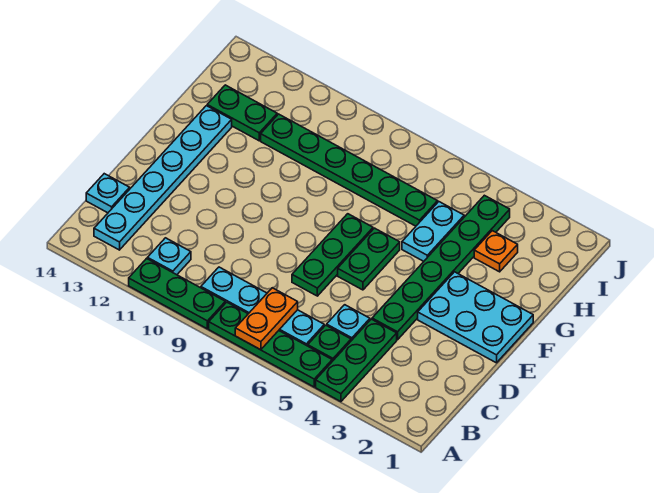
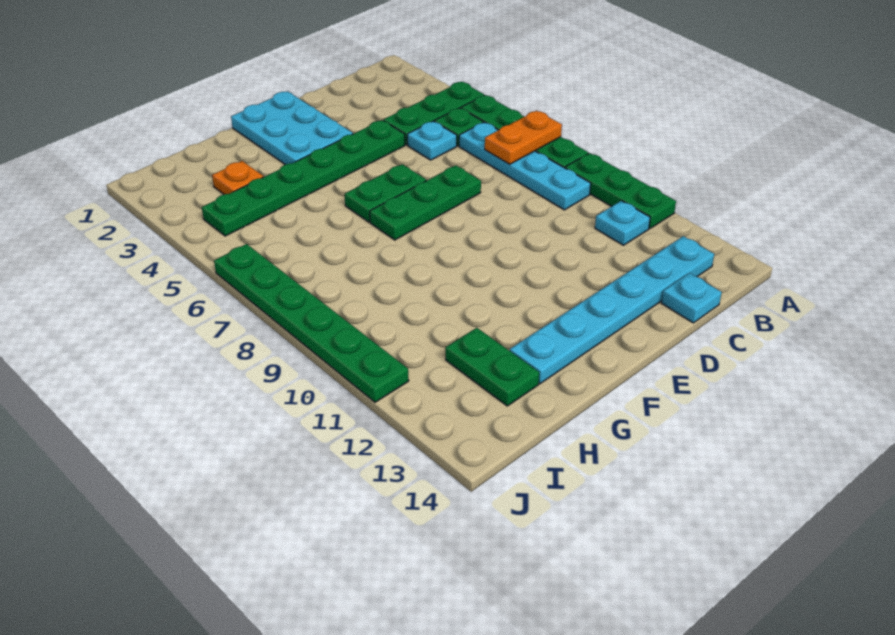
cyan 1x2 plate [402,202,464,261] -> none
green 1x6 plate [261,114,438,226] -> green 1x6 plate moved to [214,244,409,402]

